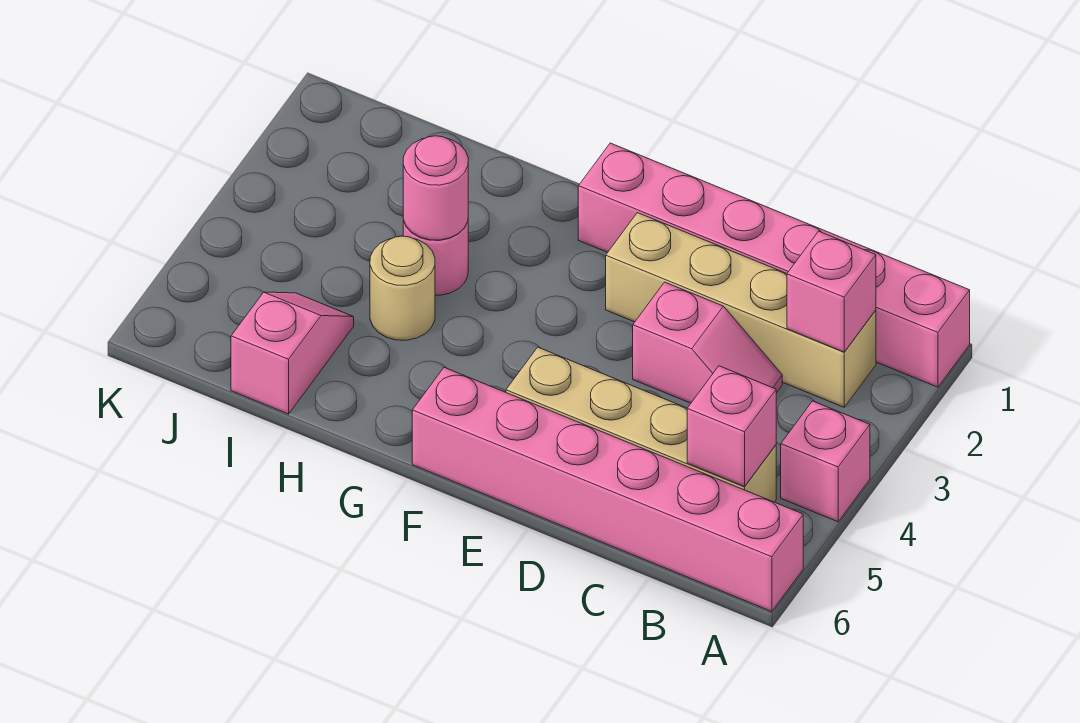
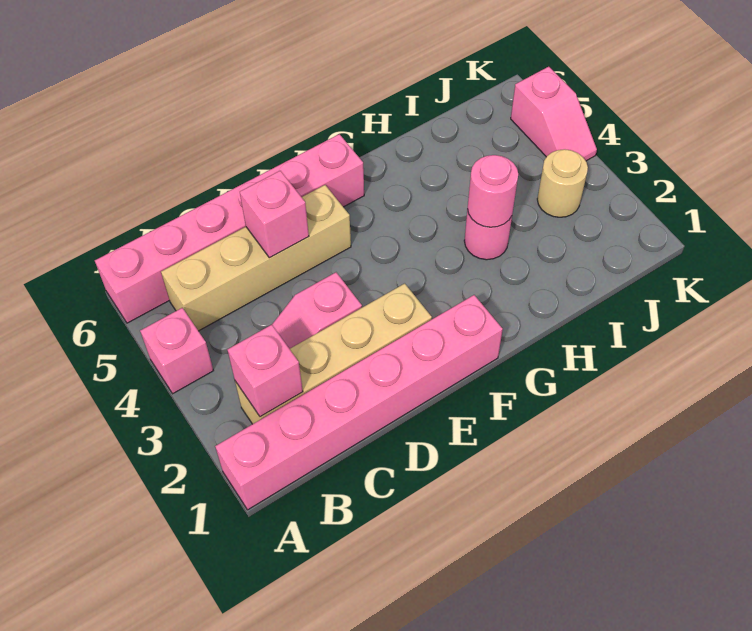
pink 1x1 brick [687,366,776,487] -> pink 1x1 brick moved to [240,171,309,258]
tan 1x1 round brick [370,236,435,340] -> tan 1x1 round brick moved to [537,149,588,217]
pink 1x2 slope [231,292,354,414] -> pink 1x2 slope moved to [511,67,597,161]

